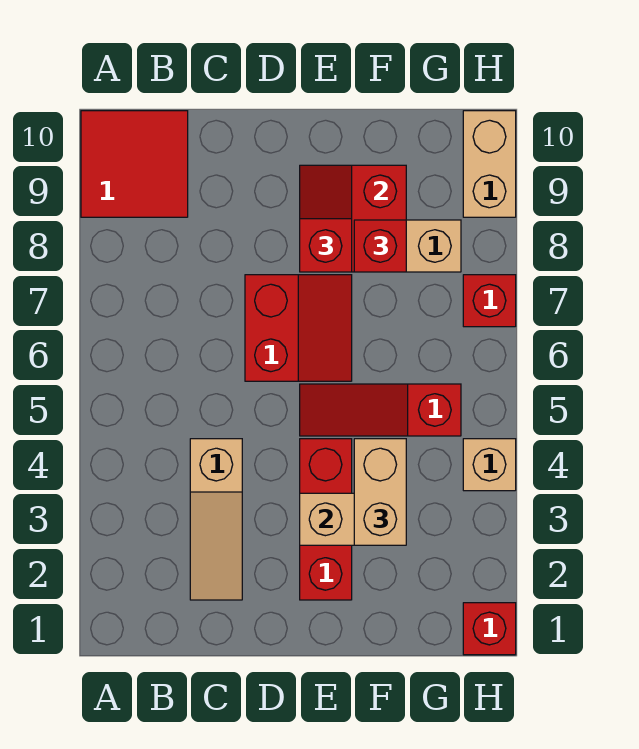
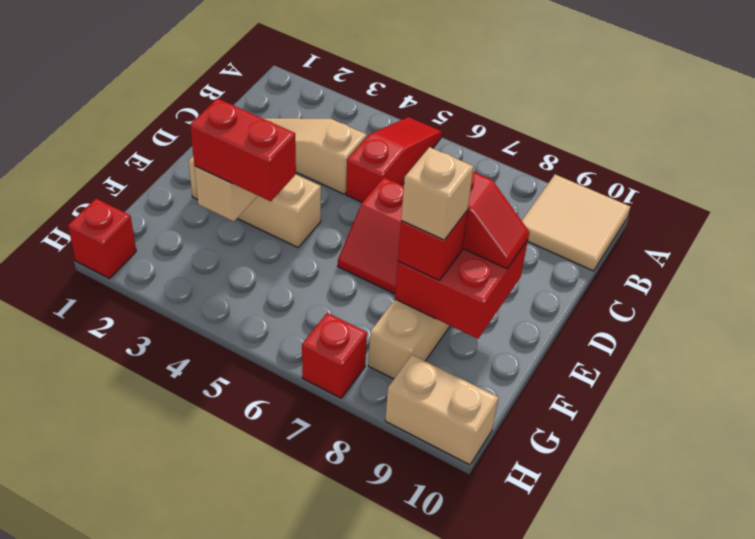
red 2x2 tile [81,111,188,217] -> tan 2x2 tile [522,174,630,271]
red 1x3 brick [300,439,352,600] -> tan 1x3 brick [188,157,321,247]
red 1x3 slope [300,384,461,436] -> red 1x3 slope moved to [346,117,442,202]
tan 1x2 brick [354,439,406,545] -> red 1x2 brick [190,98,296,201]
tan 1x1 brick [463,439,516,491] -> tan 1x1 brick moved to [401,147,474,240]

